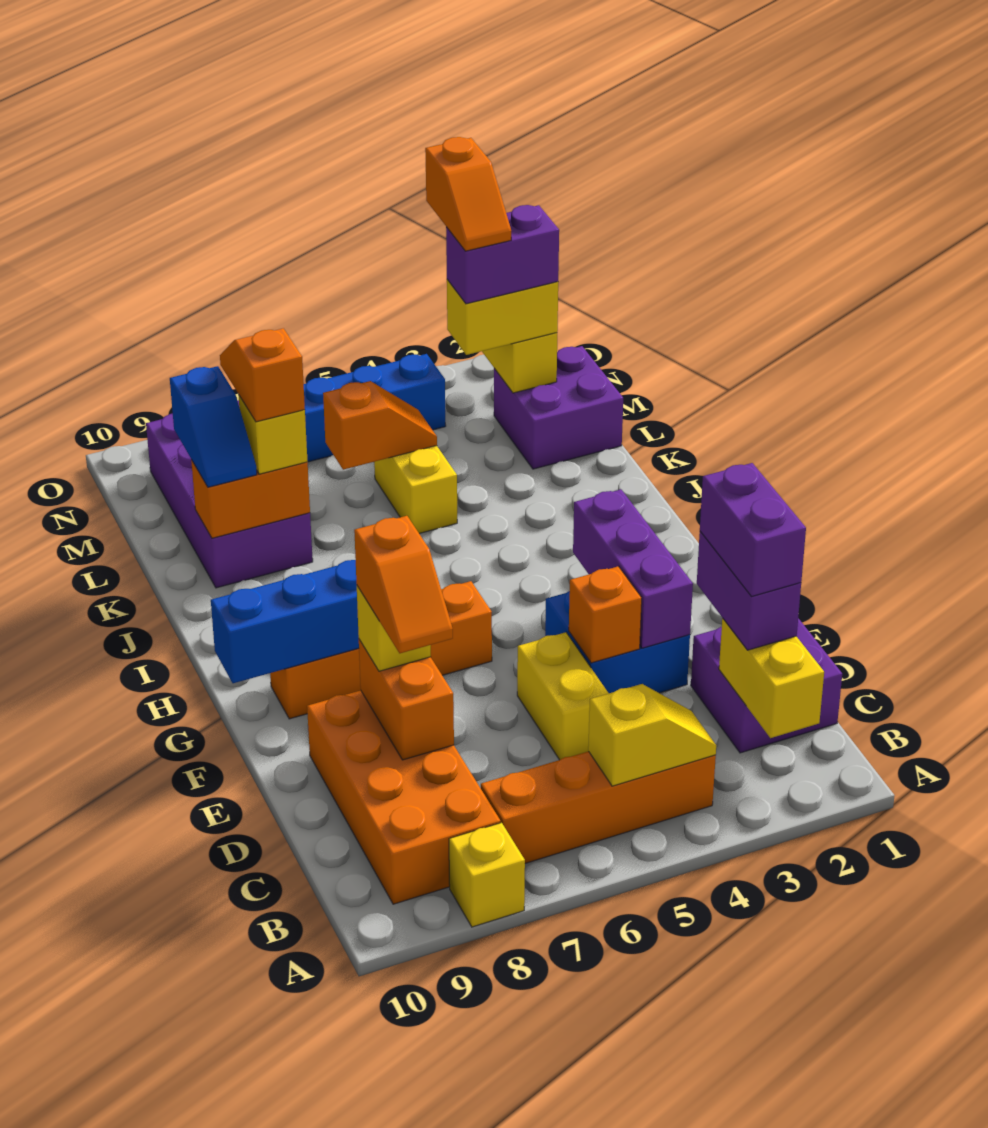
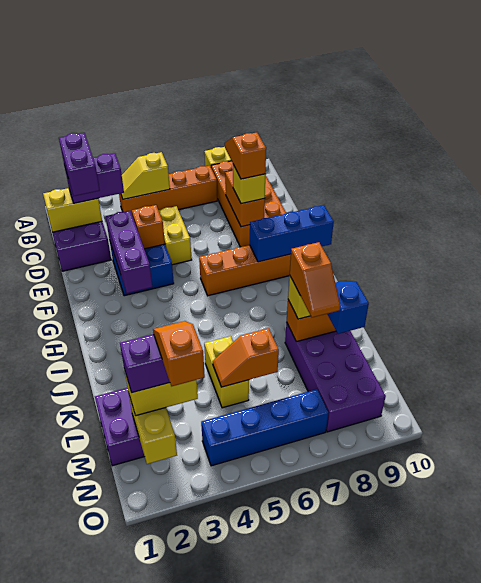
yellow 1x2 brick [719,618,824,738] -> yellow 1x2 brick turned to [43,188,102,232]
purple 1x2 brick [697,532,801,650] -> purple 1x2 brick turned to [65,153,124,203]

